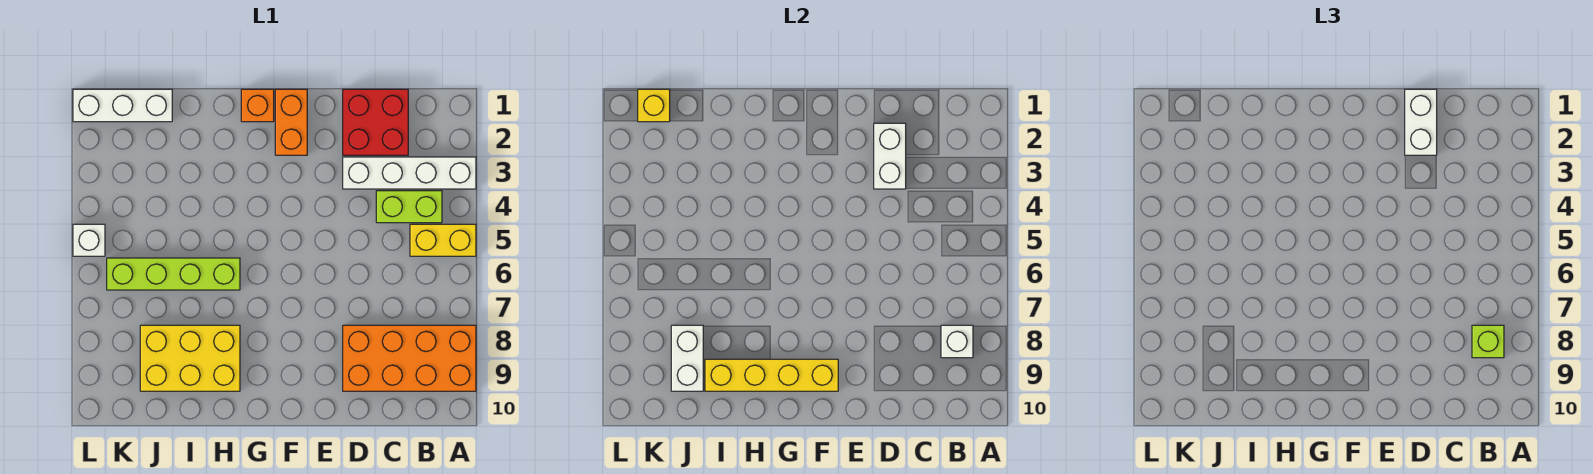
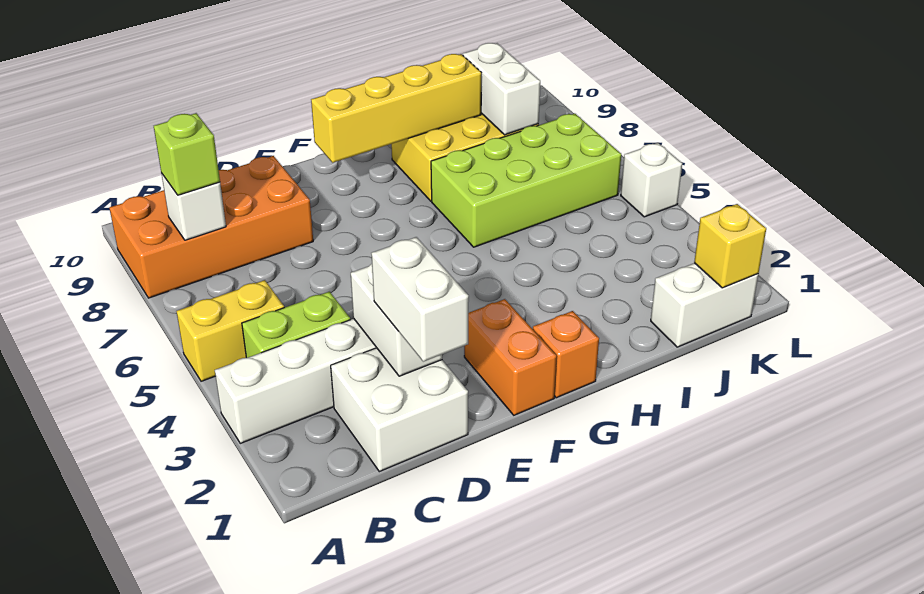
red 2x2 brick [343,89,408,155] -> white 2x2 brick [331,348,468,472]
lime 1x4 brick [107,258,240,290] -> lime 2x4 brick [431,114,621,247]
white 1x3 brick [73,89,172,122] -> white 1x2 brick [651,263,758,347]

